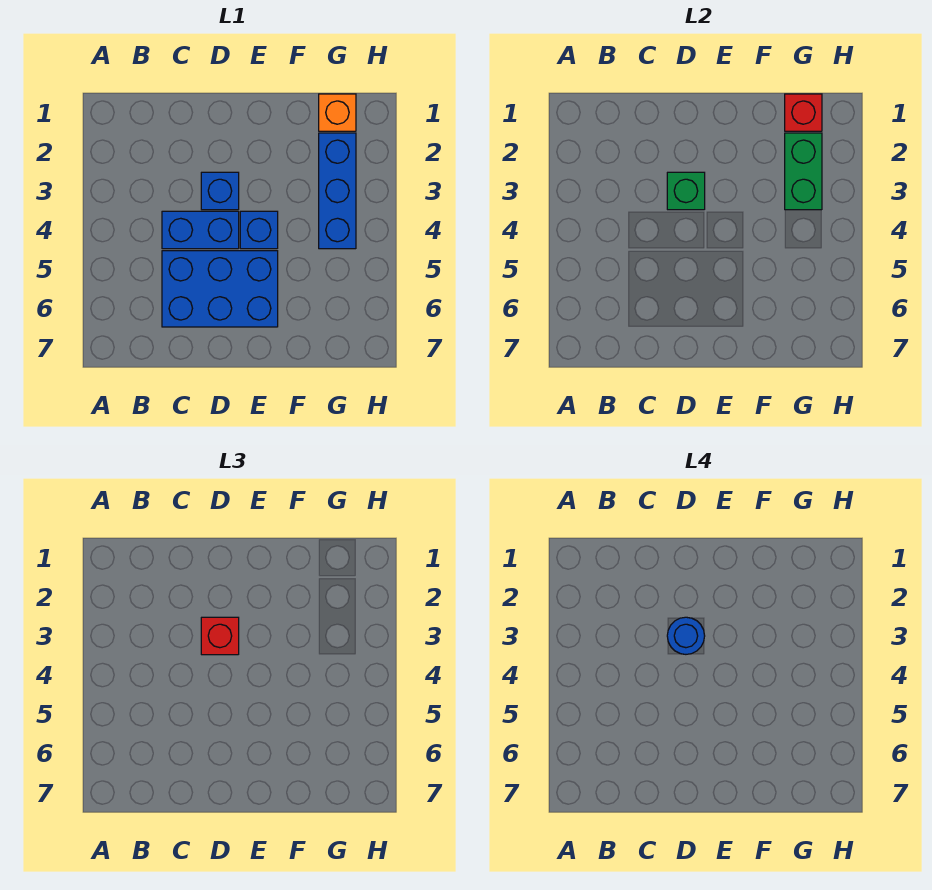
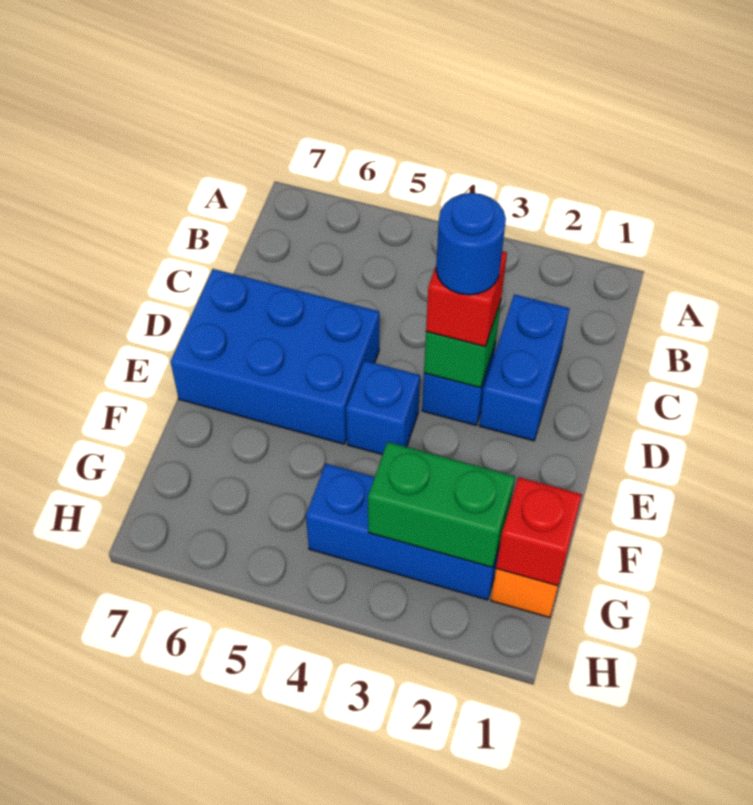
blue 1x2 brick [162,211,239,249] -> blue 1x2 brick moved to [479,294,569,441]
blue 2x3 brick [162,251,278,327] -> blue 2x3 brick turned to [170,269,379,444]

